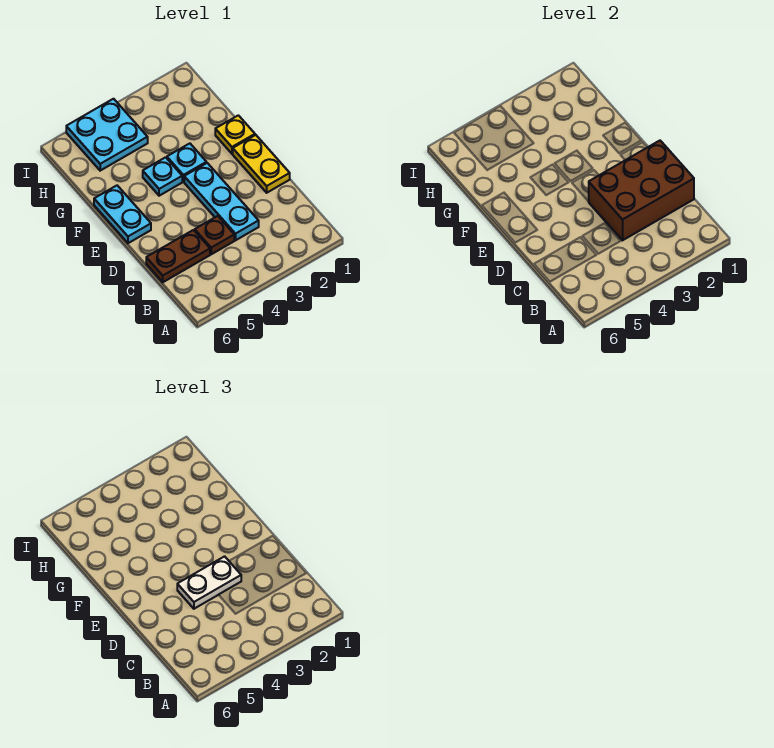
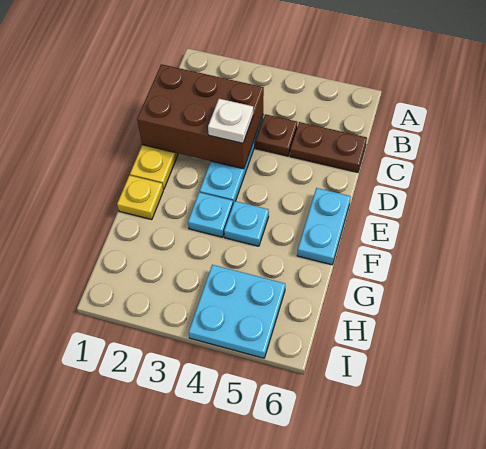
white 1x2 plate [177,556,241,609] -> white 1x1 plate [208,99,253,143]

